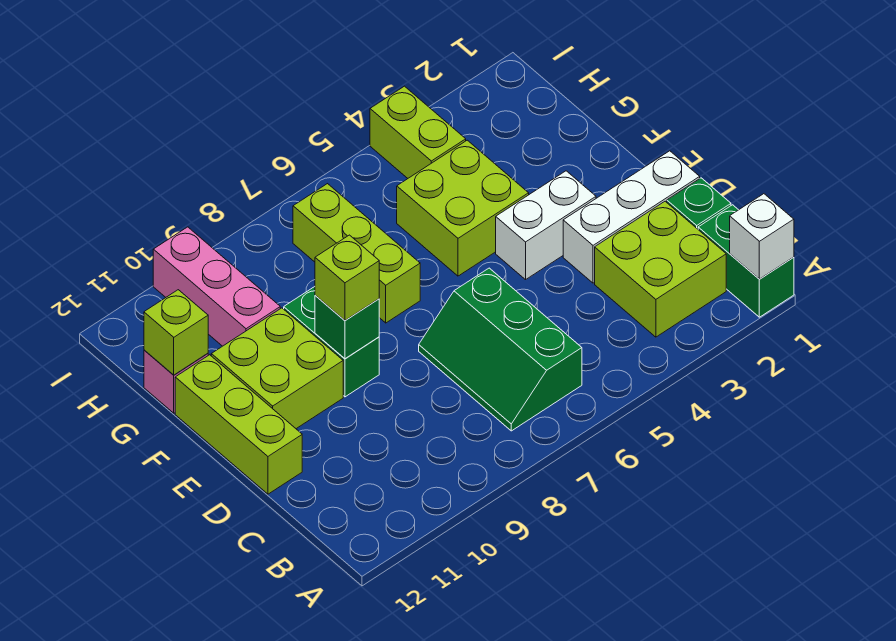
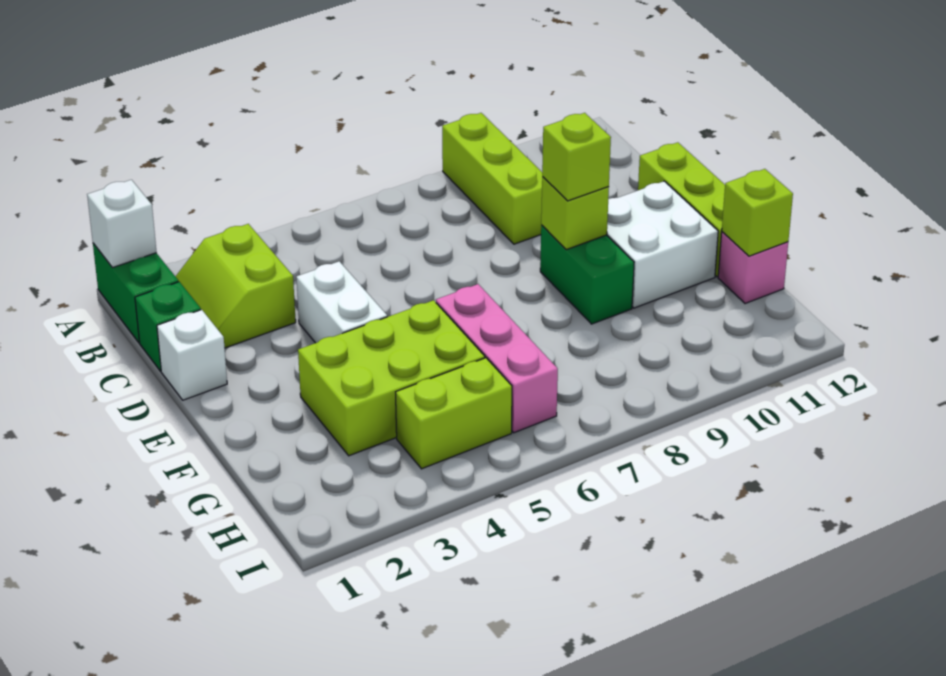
lime 2x2 brick [595,201,726,337] -> lime 2x2 slope [175,224,296,348]
green 2x3 slope [419,268,582,431] -> none
white 1x3 brick [563,151,700,283] -> white 1x1 brick [157,310,227,400]
white 1x2 brick [496,171,596,280] -> white 1x2 brick turned to [296,261,387,343]
green 1x1 brick [315,295,379,359] -> lime 1x1 brick [541,177,609,250]
lime 2x2 brick [211,308,343,429] -> white 2x2 brick [607,181,718,308]
lime 2x2 brick [397,140,529,276] -> lime 2x3 brick [298,300,485,456]
lime 1x3 brick [293,184,420,323] -> lime 1x3 brick moved to [442,113,543,244]
pink 1x3 brick [153,227,280,346] -> pink 1x3 brick moved to [436,284,558,433]
lime 1x2 brick [370,86,466,178] -> lime 1x2 brick turned to [396,358,512,469]

